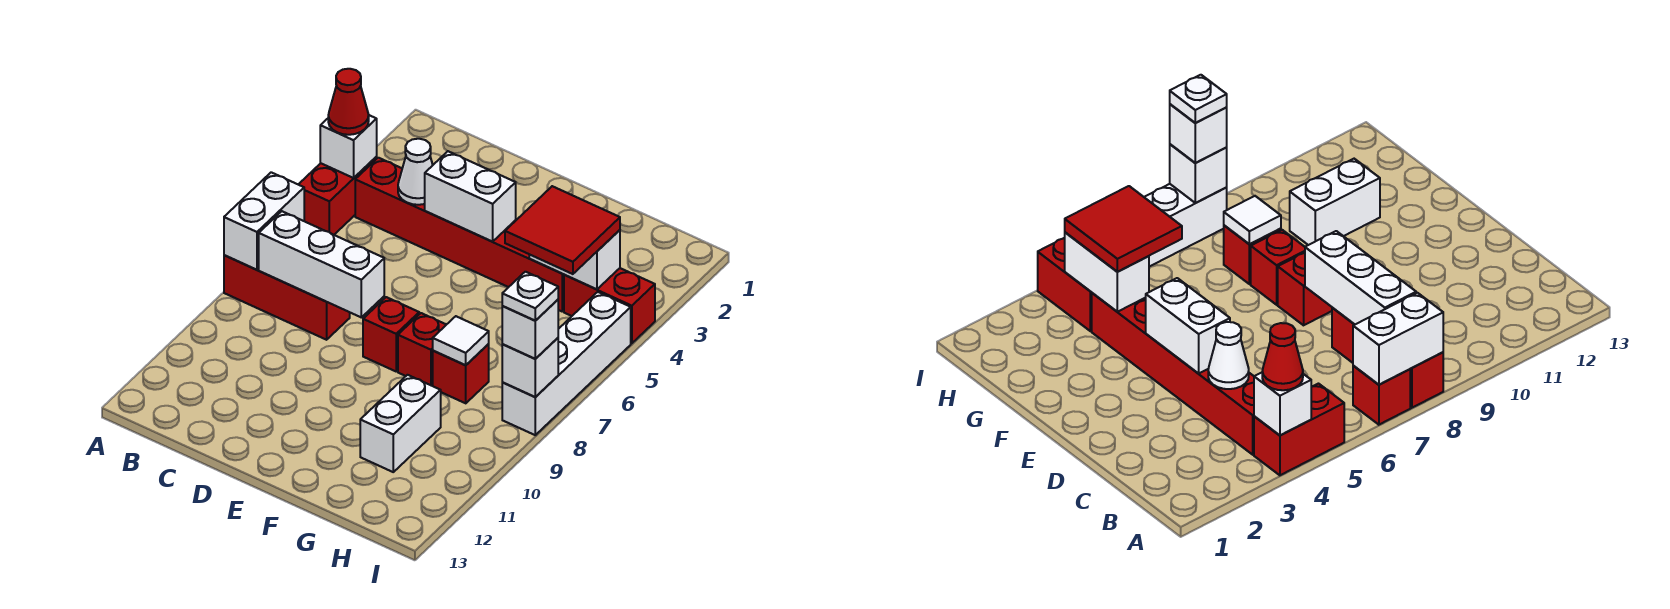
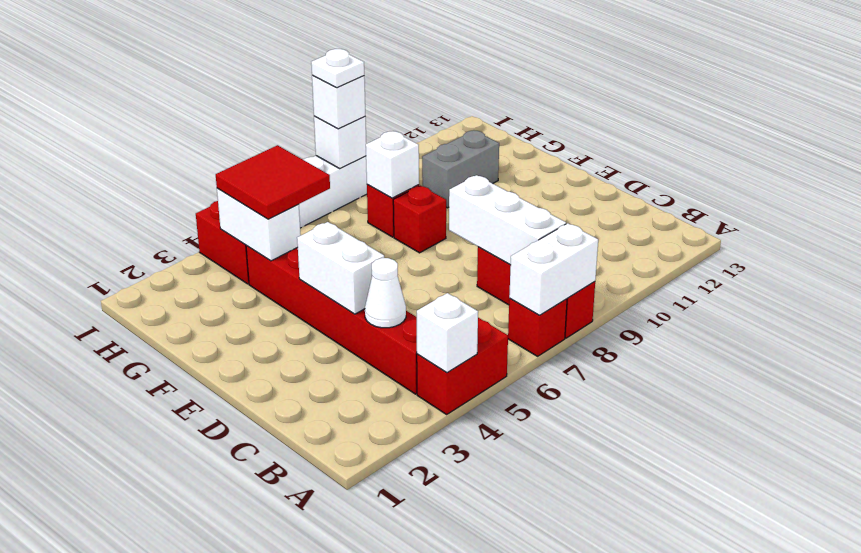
red 1x1 cone [328,69,369,135] -> none
red 1x1 brick [363,297,419,371] -> none
white 1x1 tile [433,316,489,365] -> white 1x1 brick [366,131,419,198]
white 1x2 brick [360,375,441,472] -> grey 1x2 brick [422,131,499,208]

